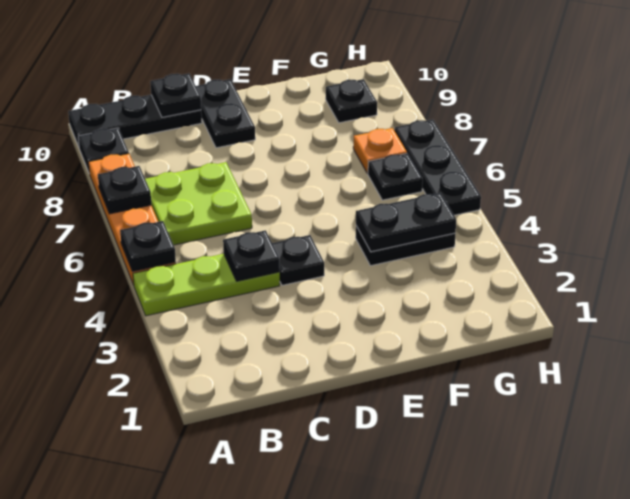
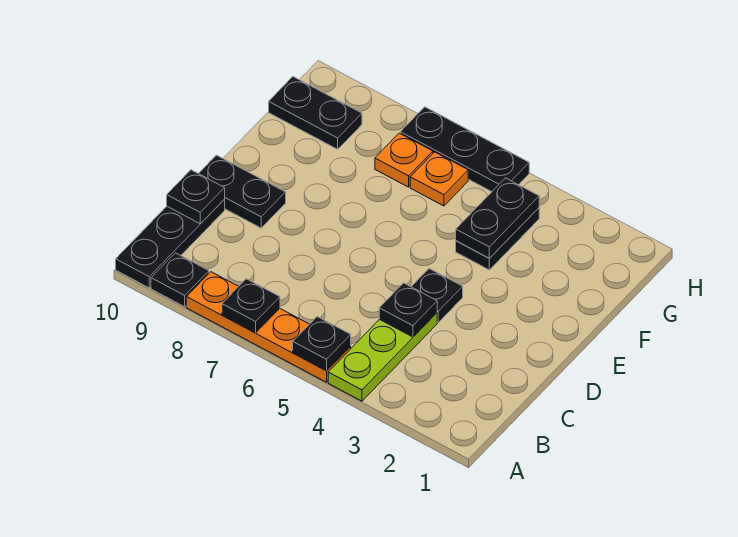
lime 2x2 plate [145,162,252,245] -> none
black 1x1 plate [368,153,423,200] -> orange 1x1 plate [410,152,468,206]
black 1x1 plate [326,79,377,123] -> black 1x2 plate [269,77,362,149]

